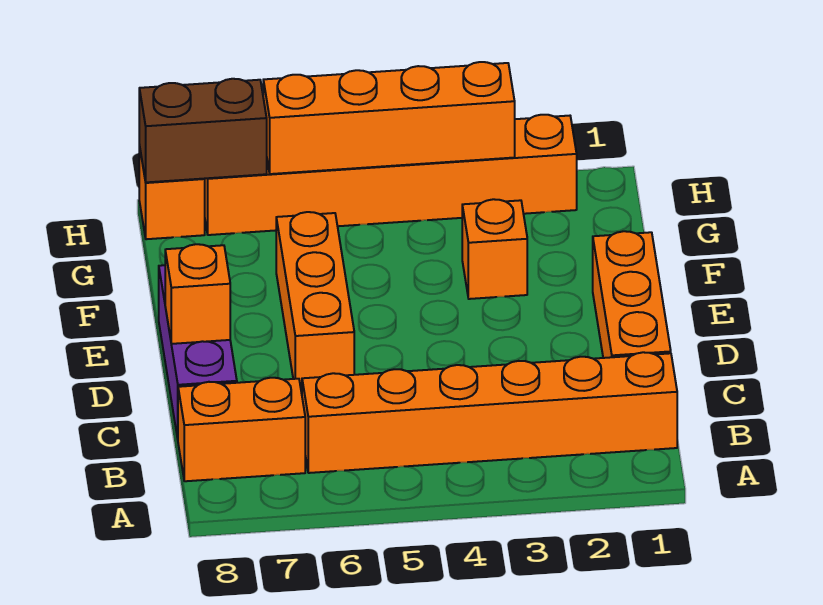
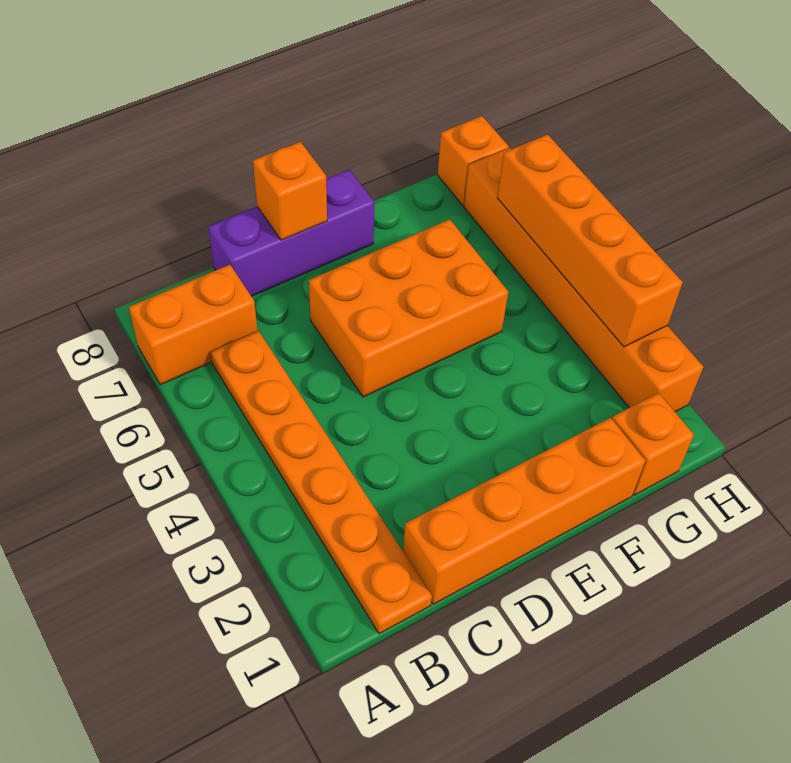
orange 1x6 brick [302,352,677,473] -> orange 1x6 plate [211,331,432,634]
orange 1x2 brick [178,378,305,481] -> orange 1x2 brick turned to [129,265,258,385]
orange 1x3 brick [593,231,671,358] -> orange 1x4 brick [403,418,645,604]
orange 1x3 brick [276,212,354,392] -> orange 2x3 brick [309,219,508,397]
orange 1x1 brick [462,199,527,299] -> orange 1x1 brick moved to [612,393,694,495]
brown 1x2 brick [139,79,267,182] -> none

